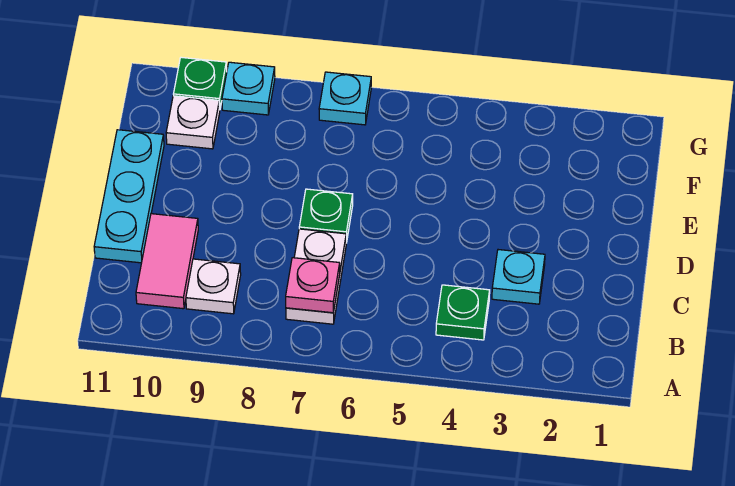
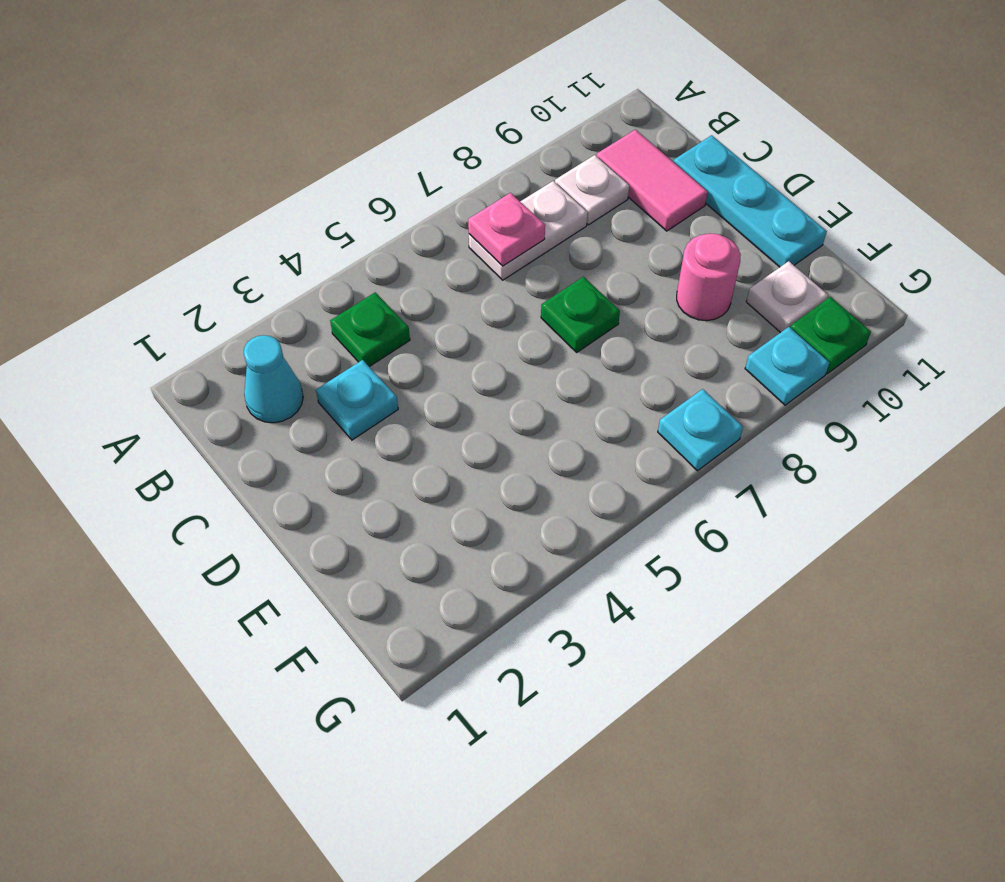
none -> cyan 1x1 cone [244,335,303,423]
white 1x2 plate [286,229,346,324] -> white 1x2 plate turned to [469,181,588,280]
none -> pink 1x1 round brick [677,234,741,321]

